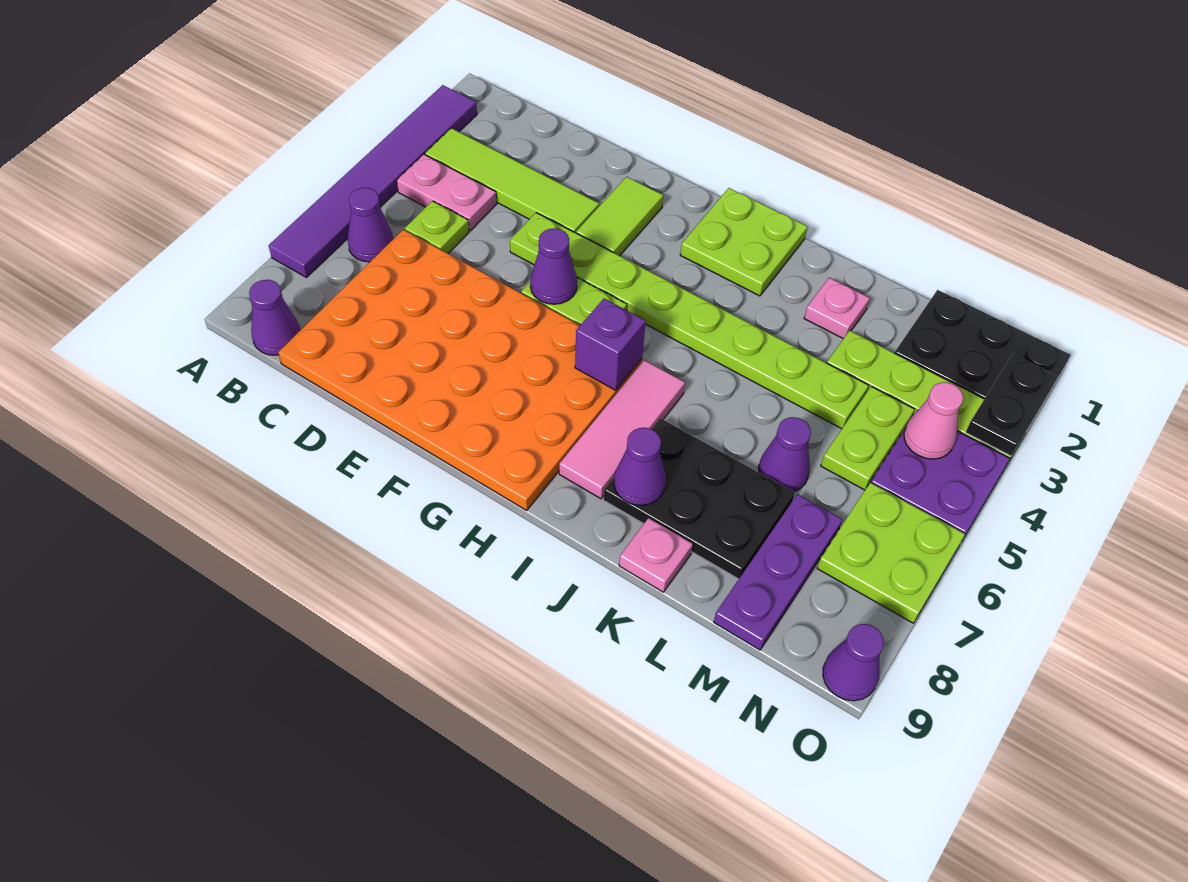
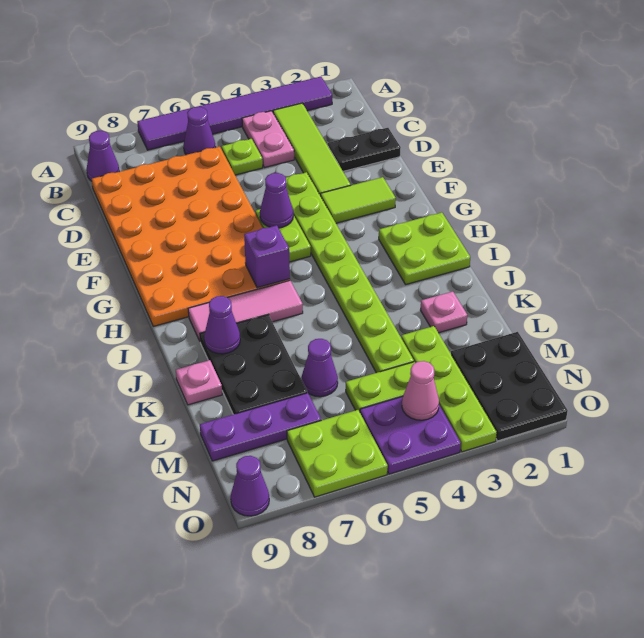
black 1x2 plate [966,354,1058,456] -> black 1x2 plate moved to [328,128,401,171]

